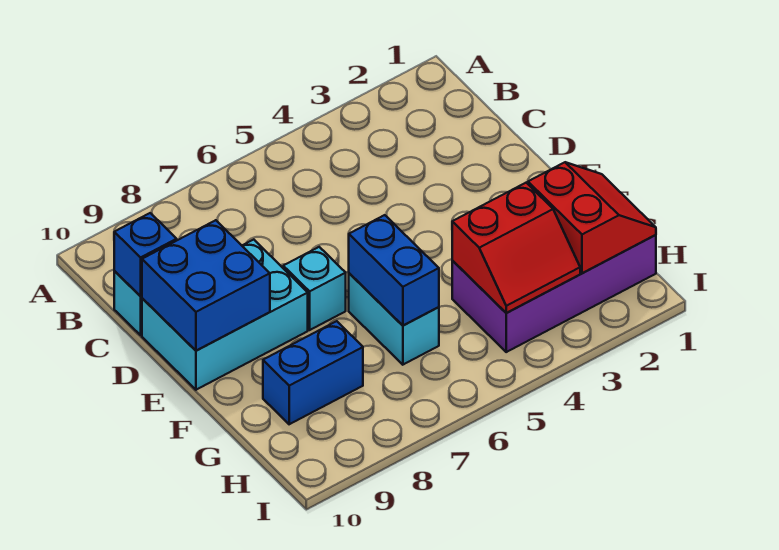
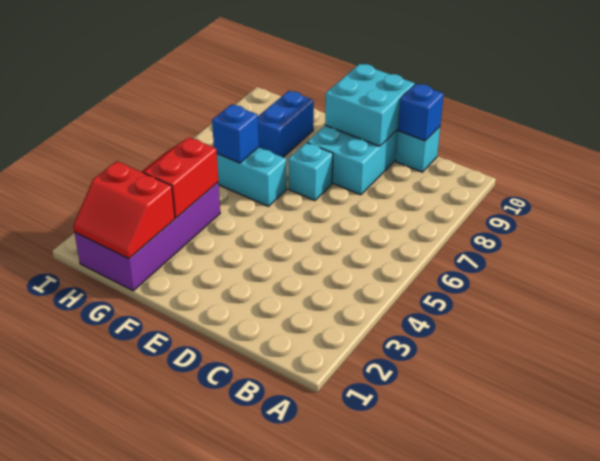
blue 2x2 brick [142,220,270,351] -> cyan 2x2 brick [325,64,415,146]
blue 1x2 brick [349,215,439,326] -> blue 1x1 brick [212,104,259,163]

